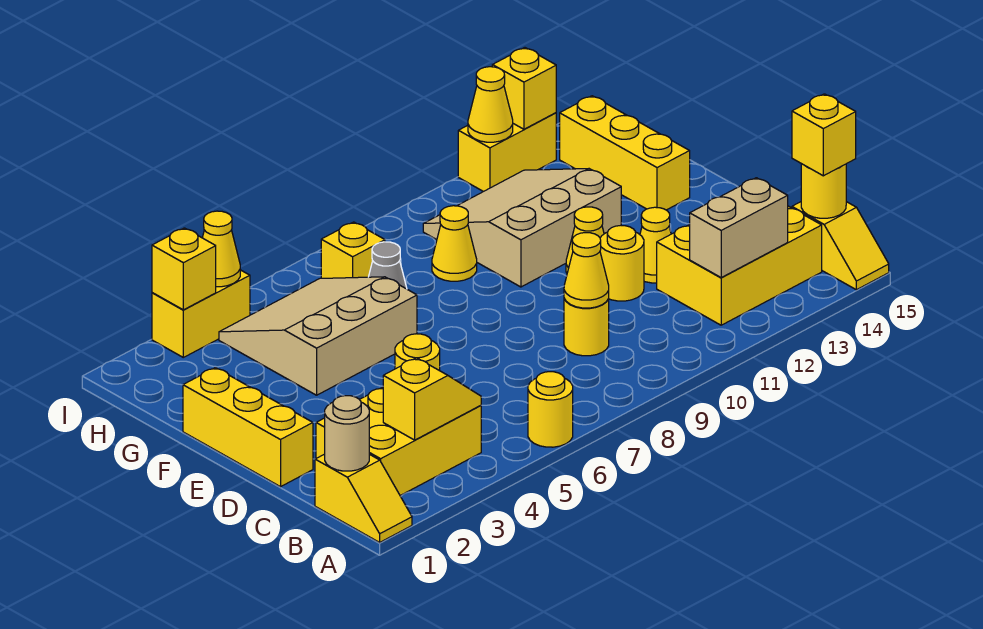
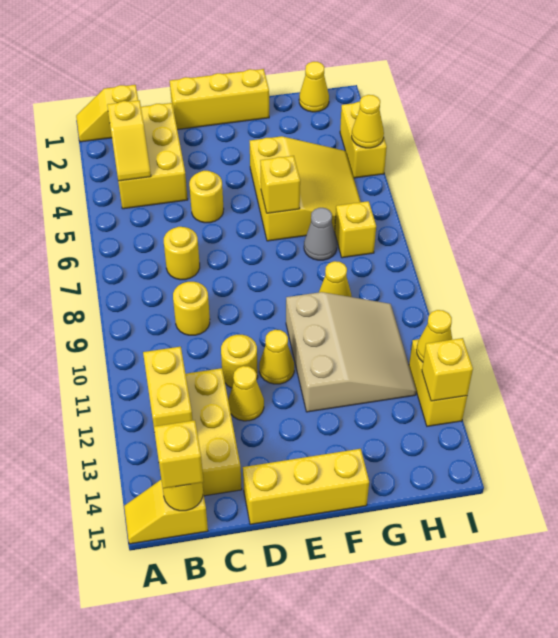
yellow 1x1 round brick [528,372,573,447] -> yellow 1x1 round brick moved to [164,227,200,280]
tan 1x1 round brick [325,396,369,471] -> none
tan 1x2 brick [690,178,788,277] -> yellow 1x2 brick [143,347,193,426]
yellow 1x1 cone [564,233,609,308] -> yellow 1x1 cone moved to [299,62,329,112]
tan 3x3 slope [219,277,417,395] -> yellow 3x3 slope [250,136,361,241]
yellow 1x3 brick [560,96,690,210] -> yellow 1x3 brick moved to [243,449,369,524]
yellow 1x1 brick [152,228,216,310] -> yellow 1x1 brick moved to [260,156,300,213]

